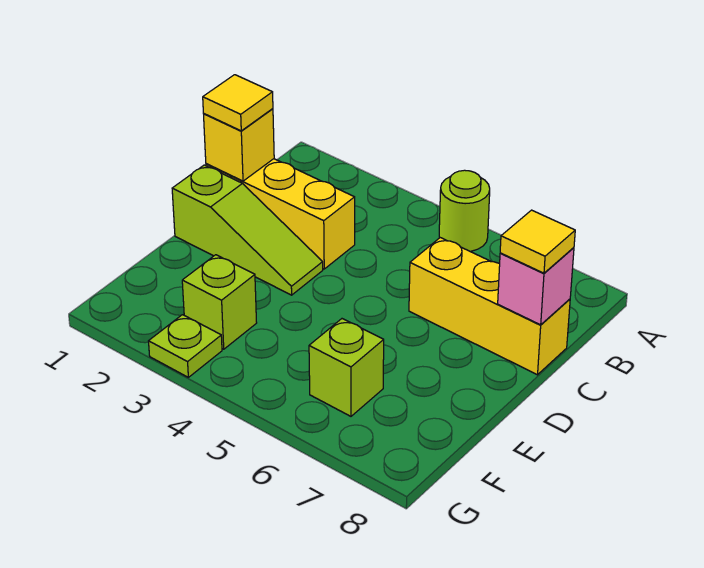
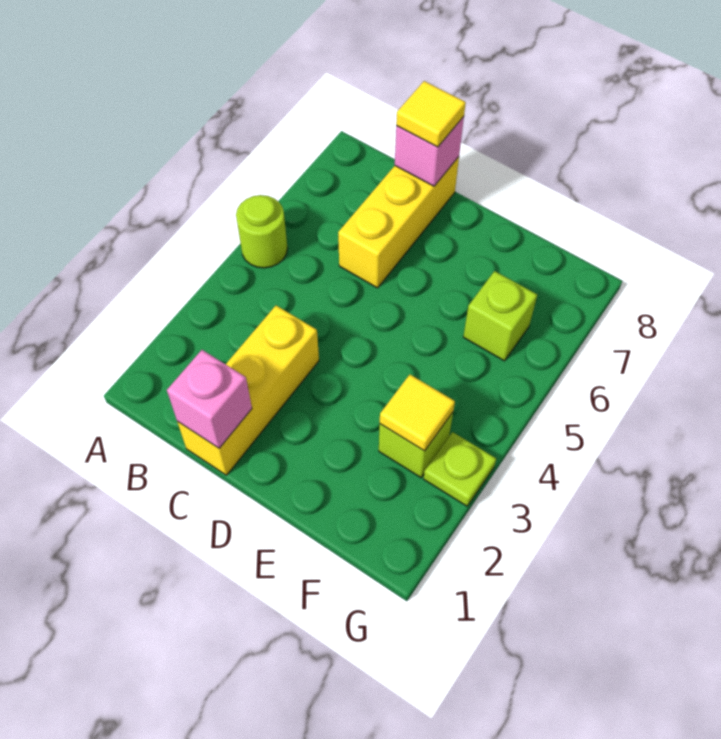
yellow 1x1 brick [204,109,274,181] -> pink 1x1 brick [167,350,252,448]
yellow 1x1 tile [203,75,273,131] -> yellow 1x1 tile moved to [380,375,455,451]
lime 1x3 slope [172,165,323,295] -> none

